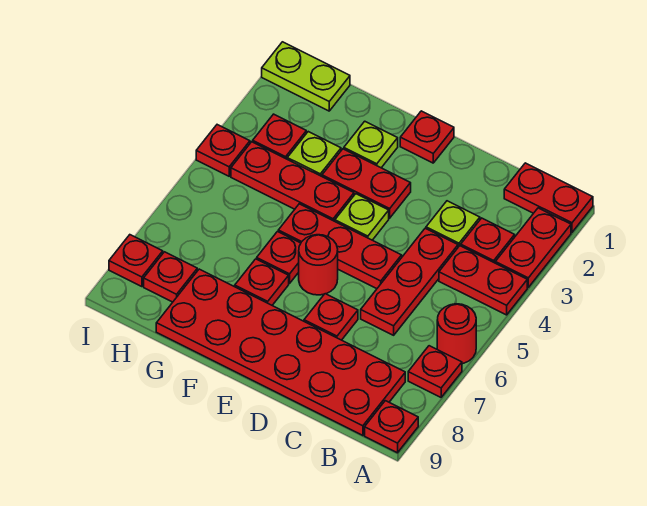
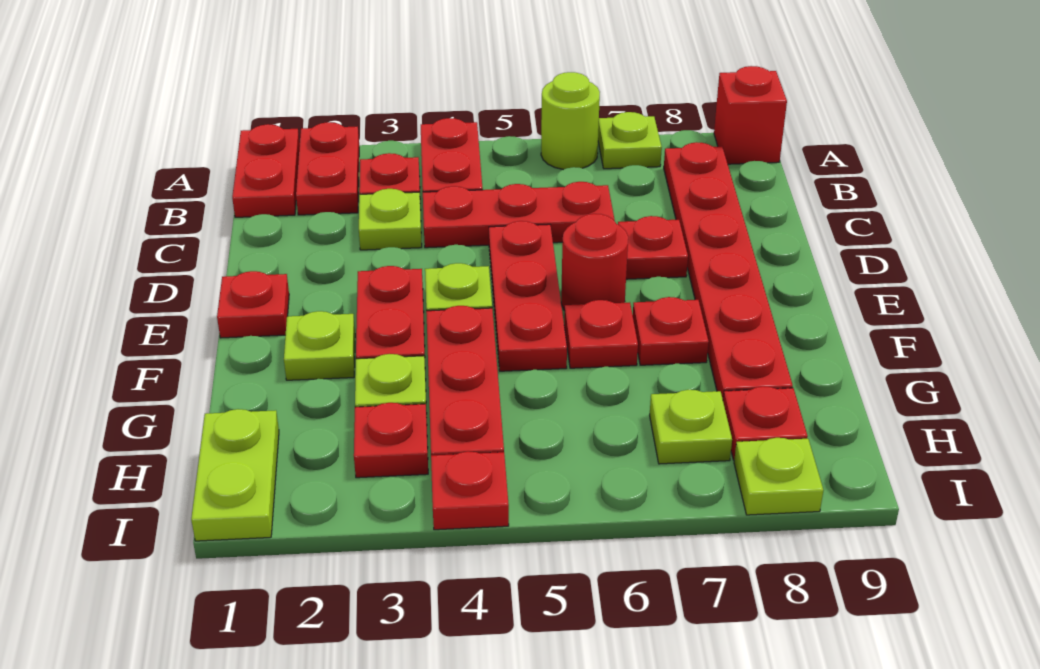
red 1x2 plate [495,208,571,287] -> red 1x2 plate turned to [296,122,359,215]
red 1x1 round brick [437,304,476,364] -> lime 1x1 round brick [541,72,600,170]
red 1x1 plate [408,346,462,397] -> lime 1x1 plate [598,112,662,169]
red 1x1 plate [365,401,418,453] -> red 1x1 brick [714,66,787,164]
red 2x6 plate [156,269,405,435] -> red 1x6 plate [664,142,793,399]
none -> lime 1x1 plate [650,390,732,464]
red 1x1 plate [109,235,163,287] -> lime 1x1 plate [734,438,824,515]

